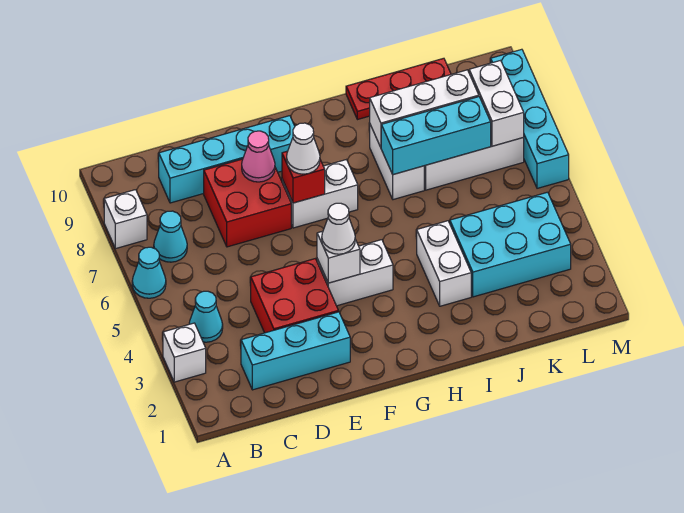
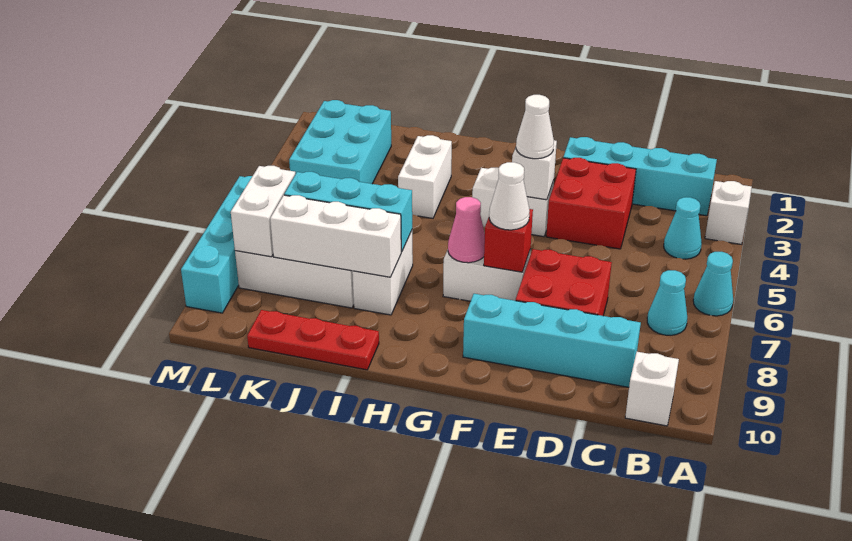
white 1x1 brick [104,190,147,249] -> white 1x1 brick moved to [625,352,679,426]
cyan 1x3 brick [241,312,350,390] -> cyan 1x4 brick [563,137,717,216]
pink 1x1 cone [242,131,275,182] -> pink 1x1 cone moved to [448,197,485,263]
cyan 2x3 brick [450,192,571,297] -> cyan 2x3 brick turned to [289,100,391,184]

